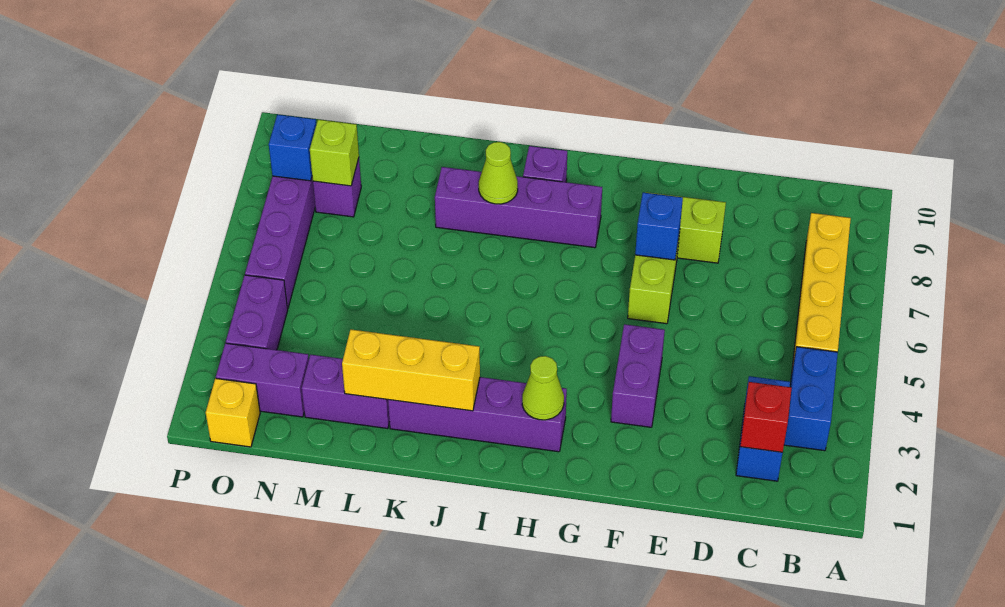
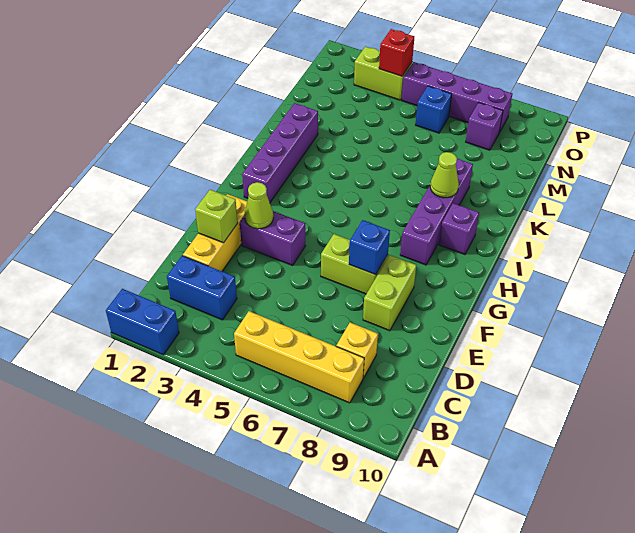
blue 1x2 brick [784,347,838,451] -> blue 1x2 brick moved to [106,289,179,355]
red 1x1 brick [740,382,792,452] -> red 1x1 brick moved to [379,29,414,76]
lime 1x1 cone [522,356,564,420] -> lime 1x1 cone moved to [245,182,273,229]
yellow 1x3 brick [342,329,480,411] -> yellow 1x3 brick moved to [183,194,247,271]
purple 1x2 brick [302,355,390,429] -> none
purple 1x2 brick [216,343,309,417] -> none
lime 1x1 brick [310,120,359,186] -> lime 1x1 brick moved to [195,190,238,243]
yellow 1x1 brick [206,378,260,447] -> yellow 1x1 brick moved to [336,322,378,378]
purple 1x2 brick [226,275,288,350] -> lime 1x2 brick [354,47,412,100]
blue 1x1 brick [269,115,316,181] -> blue 1x1 brick moved to [416,86,452,133]

